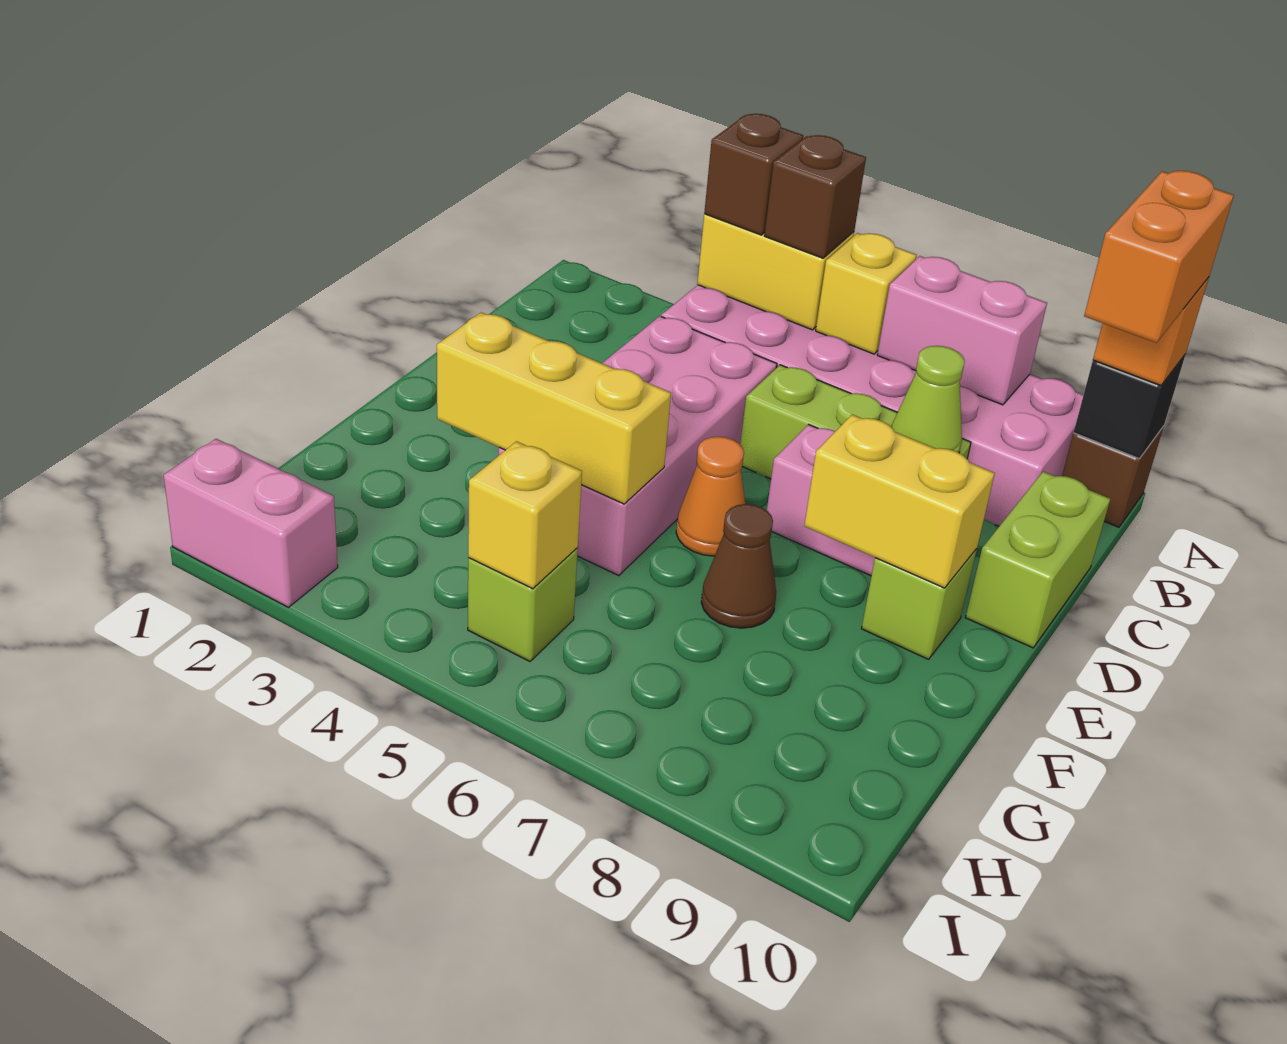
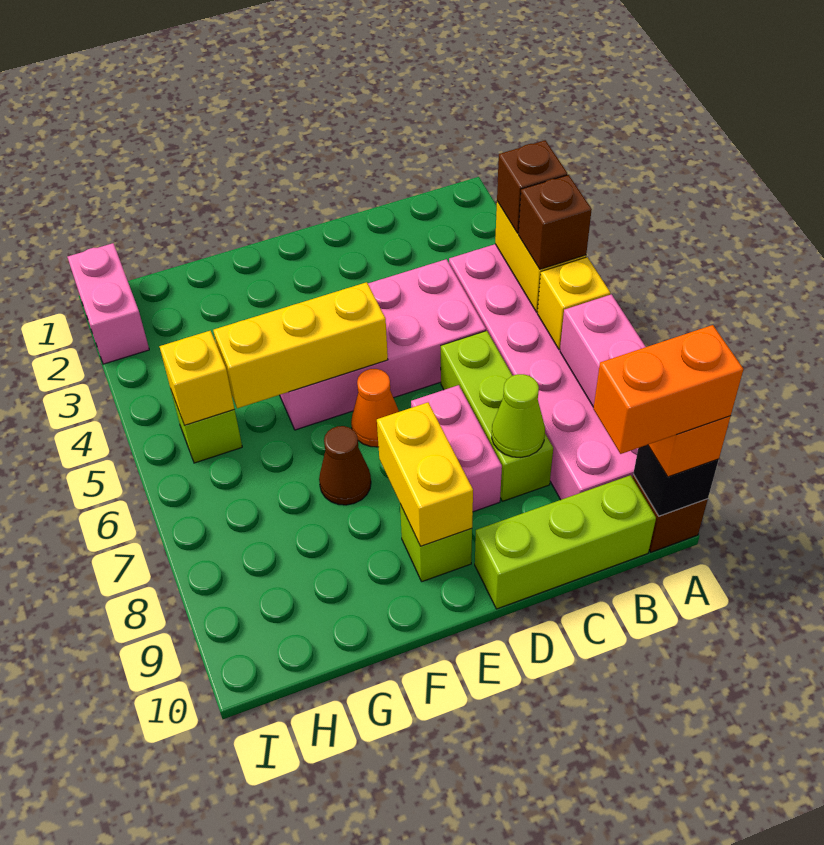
lime 1x2 brick [965,471,1110,648] -> lime 1x3 brick [475,475,656,609]
yellow 1x3 brick [437,313,671,504] -> yellow 1x3 brick turned to [213,282,388,408]

